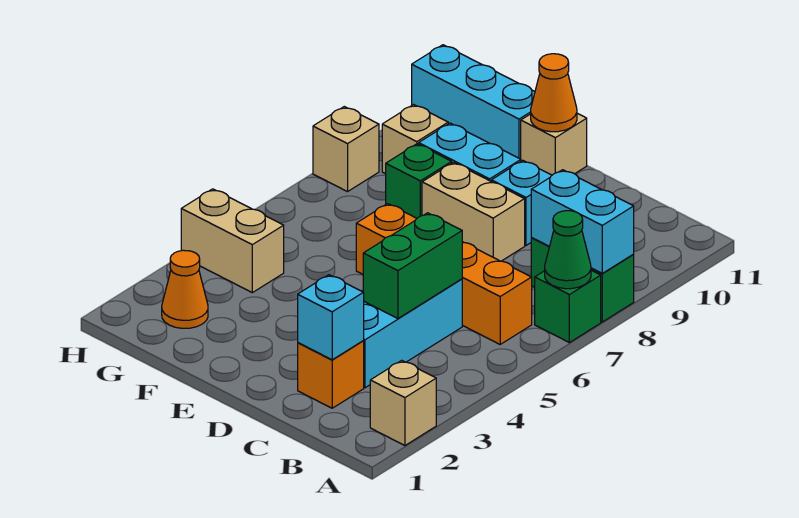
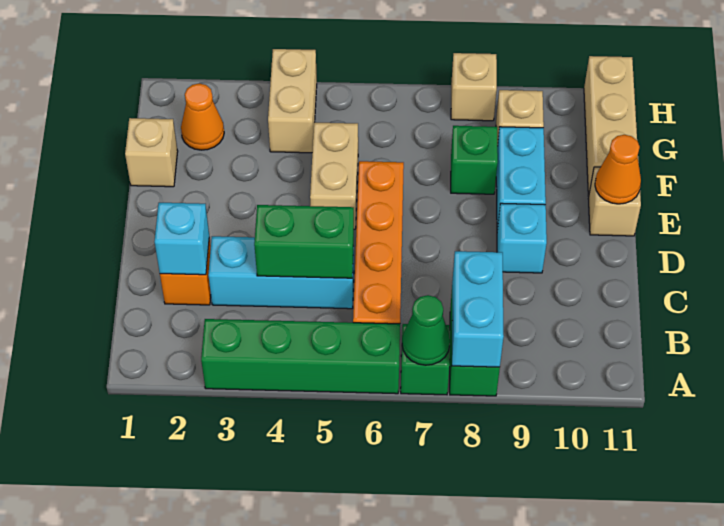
tan 1x1 brick [370,360,436,446] -> tan 1x1 brick moved to [125,118,178,187]
none -> green 1x4 brick [201,319,400,394]
tan 1x2 brick [422,162,525,261] -> tan 1x2 brick moved to [310,122,358,229]
cyan 1x3 brick [412,45,535,159] -> tan 1x3 brick [584,56,637,196]

